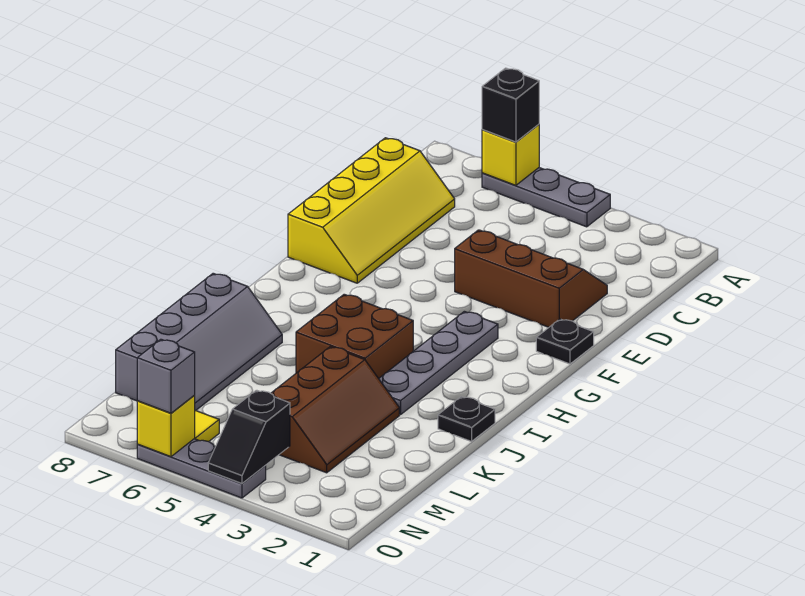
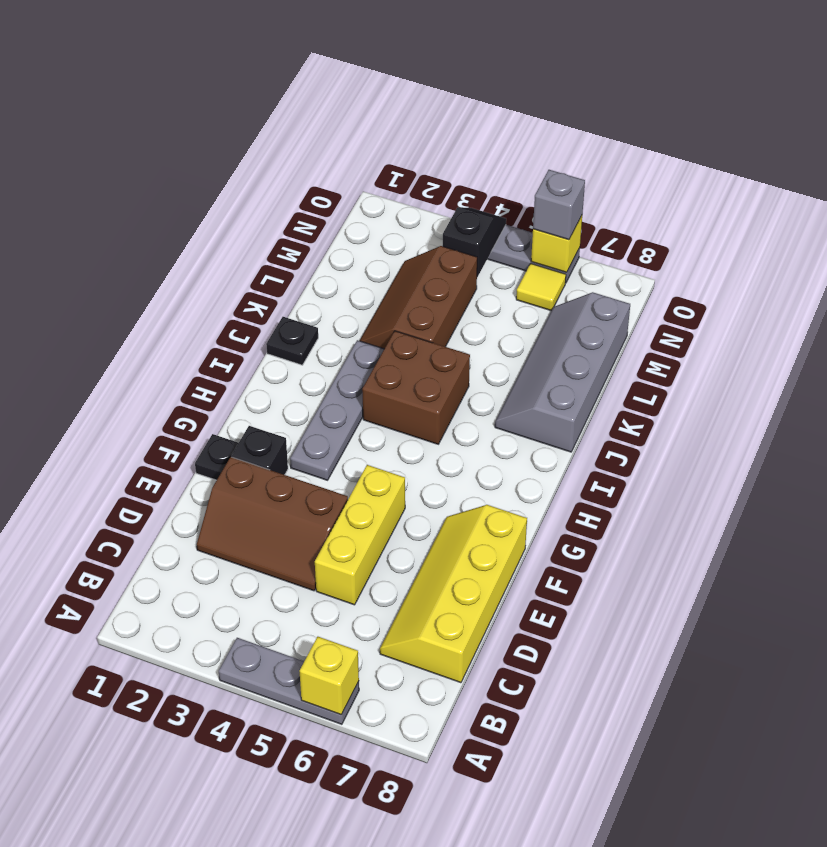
black 1x1 brick [482,68,539,142] -> black 1x1 brick moved to [231,426,288,475]
none -> yellow 1x3 brick [315,465,405,605]

